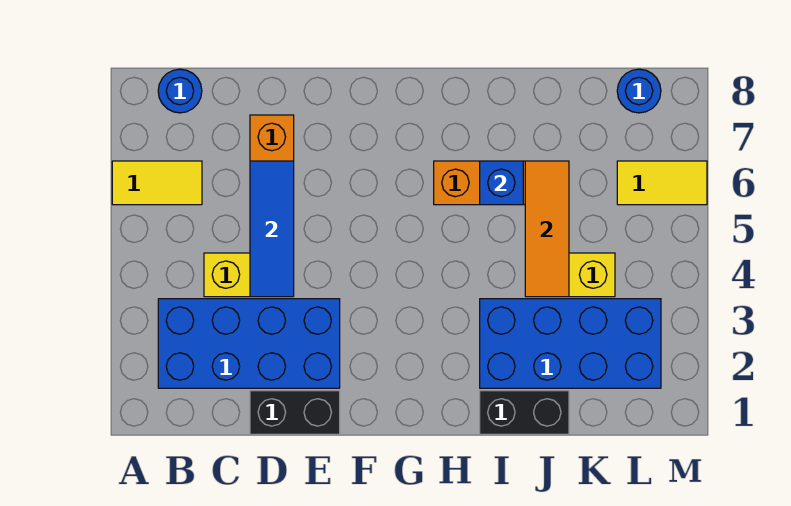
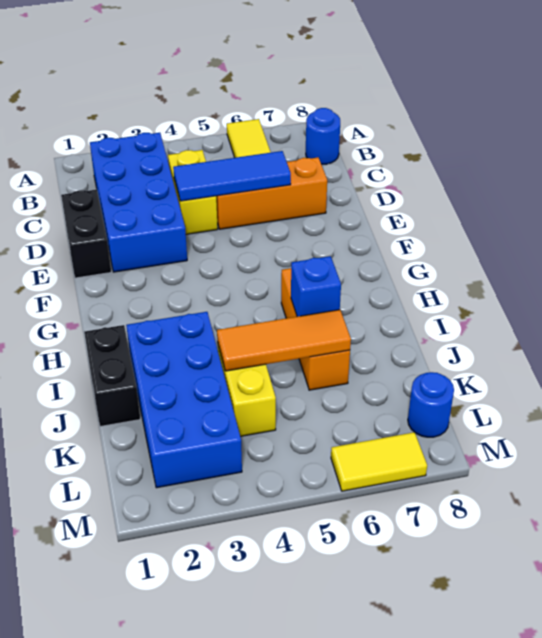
yellow 1x2 tile [617,161,707,205] -> yellow 1x2 tile turned to [331,432,427,491]

